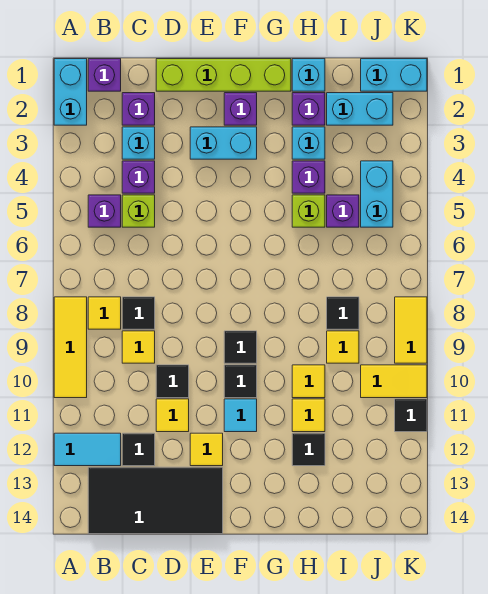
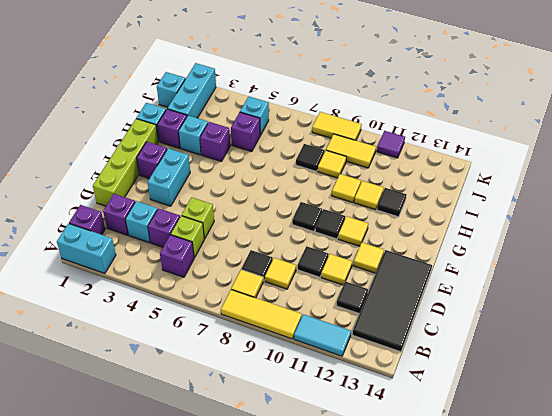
cyan 1x2 tile [54,433,121,466] -> cyan 1x2 tile turned to [294,314,351,356]
cyan 1x1 tile [224,399,257,432] -> yellow 1x1 tile [338,216,368,246]
lime 1x1 brick [292,195,325,227] -> lime 1x1 brick moved to [182,197,214,239]
cyan 1x2 brick [327,93,393,125] -> cyan 1x3 brick [167,63,216,118]
cyan 1x2 brick [361,59,427,91] -> cyan 1x1 brick [157,72,185,107]
cyan 1x2 brick [361,161,393,227] -> cyan 1x1 brick [240,96,269,135]
yellow 1x2 tile [361,365,427,398] -> yellow 1x2 tile turned to [326,134,376,168]
black 1x1 tile [395,399,427,432] -> purple 1x1 tile [377,131,405,158]

